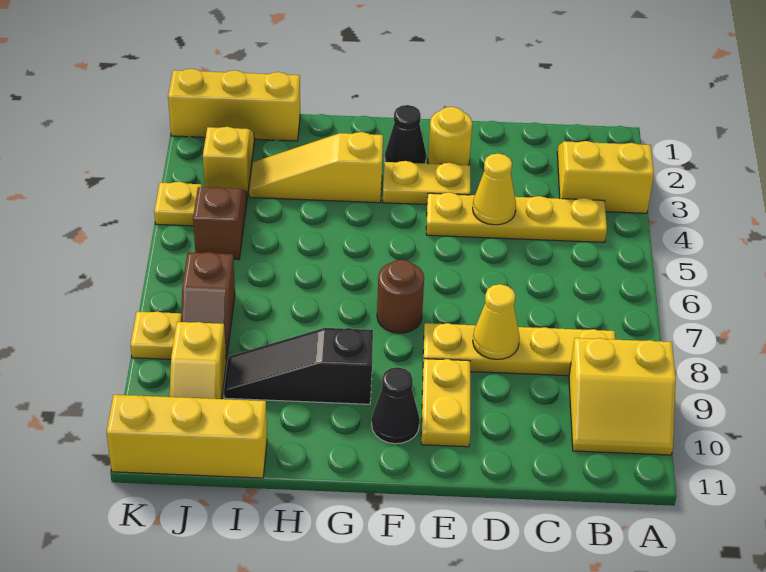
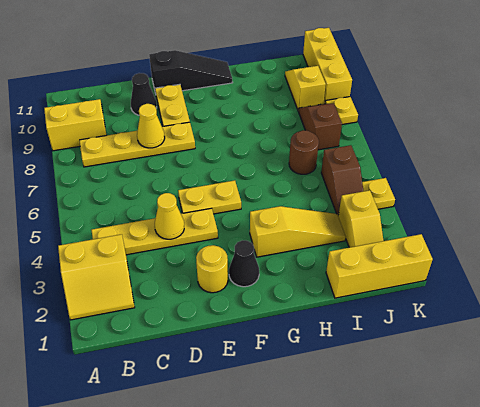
yellow 1x2 plate [383,161,470,205] -> yellow 1x2 plate moved to [178,180,241,214]
brown 1x1 round brick [377,260,424,333] -> brown 1x1 round brick moved to [289,130,319,174]
black 1x1 cone [372,367,420,444] -> black 1x1 cone moved to [131,73,157,115]
black 1x3 slope [224,328,373,404] -> black 1x3 slope moved to [149,50,233,91]
yellow 1x3 brick [106,395,267,478] -> yellow 1x3 brick turned to [303,28,352,104]

